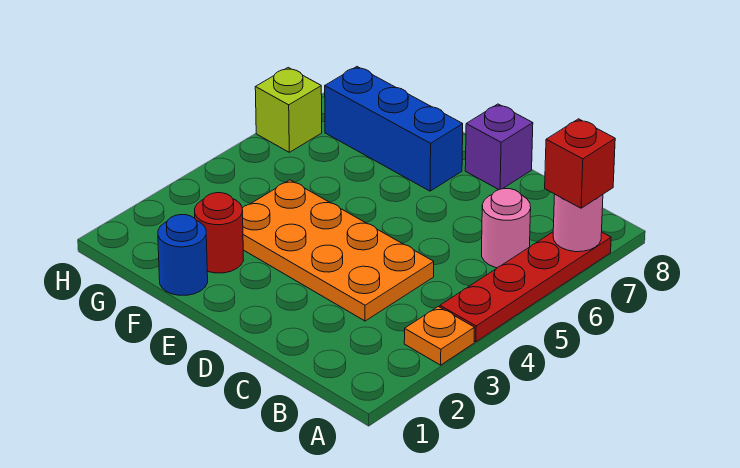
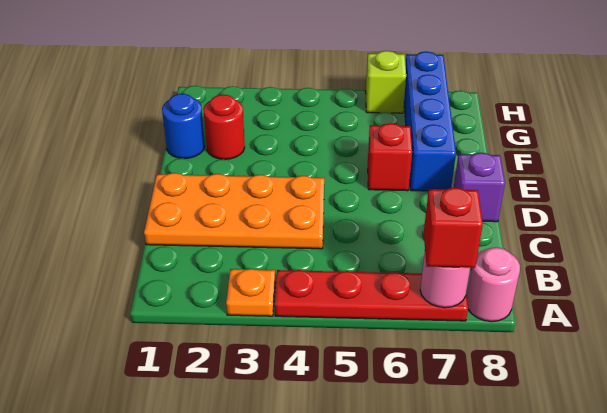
pink 1x1 round brick [482,189,531,268] -> pink 1x1 round brick moved to [467,247,520,322]
orange 2x4 plate [242,180,434,321] -> orange 2x4 plate turned to [144,173,324,249]
none -> red 1x1 brick [368,123,412,191]
blue 1x3 brick [325,67,463,191] -> blue 1x4 brick [404,52,456,191]

